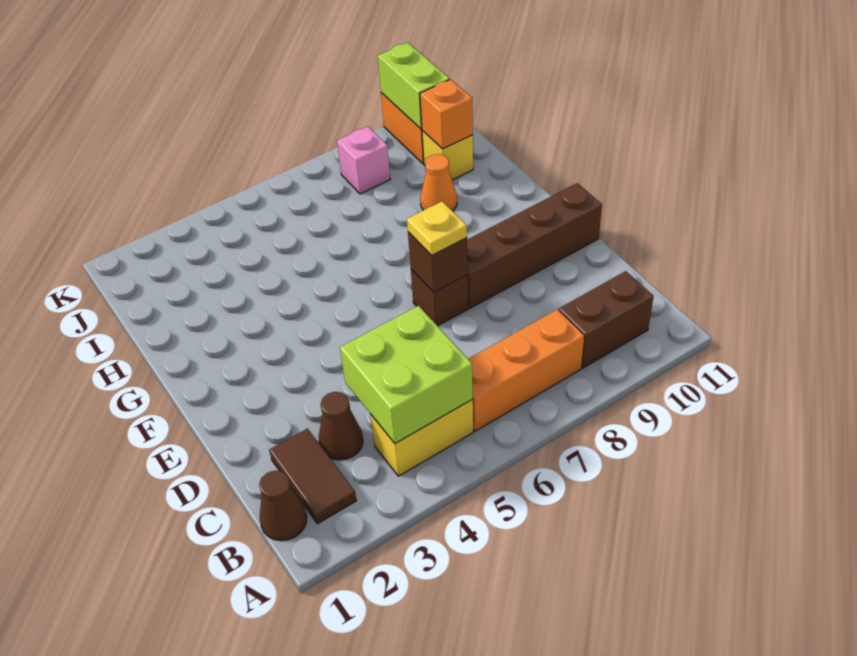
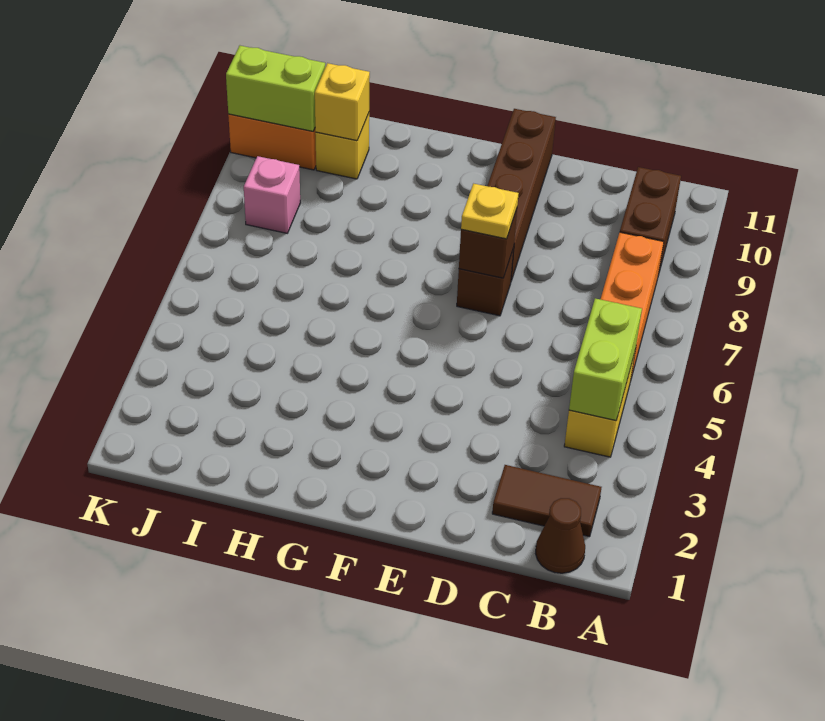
lime 2x2 brick [340,306,473,444] -> lime 1x2 brick [569,298,642,420]
brown 1x1 cone [319,392,363,460] -> none
orange 1x1 cone [420,154,457,211] -> none
orange 1x1 brick [420,79,473,149] -> yellow 1x1 brick [315,63,370,141]

